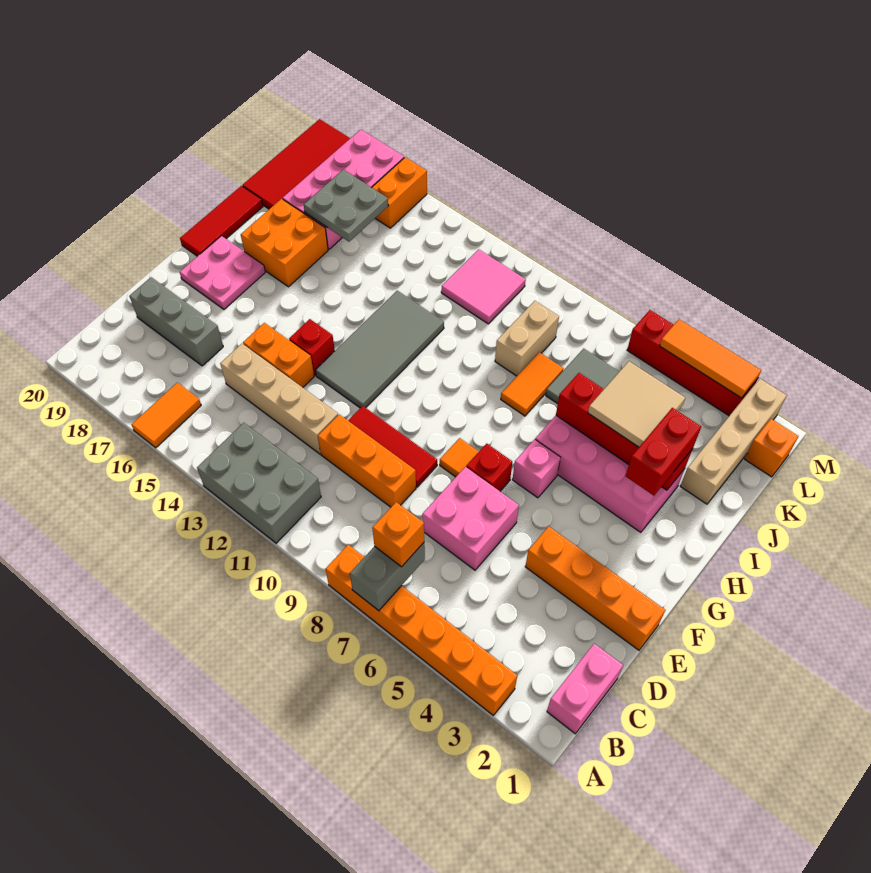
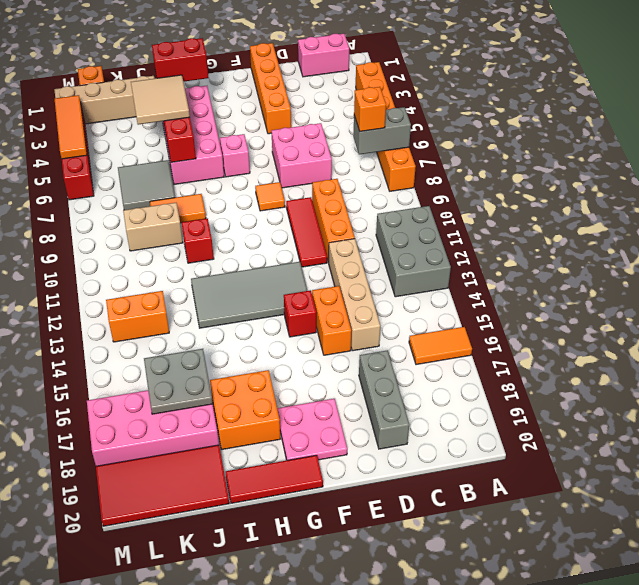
red 1x1 brick [466,444,512,491] -> red 1x1 brick moved to [182,218,214,263]
pink 2x2 tile [441,249,526,324] -> none
orange 1x2 brick [372,157,427,228] -> orange 1x2 brick moved to [106,291,169,342]

